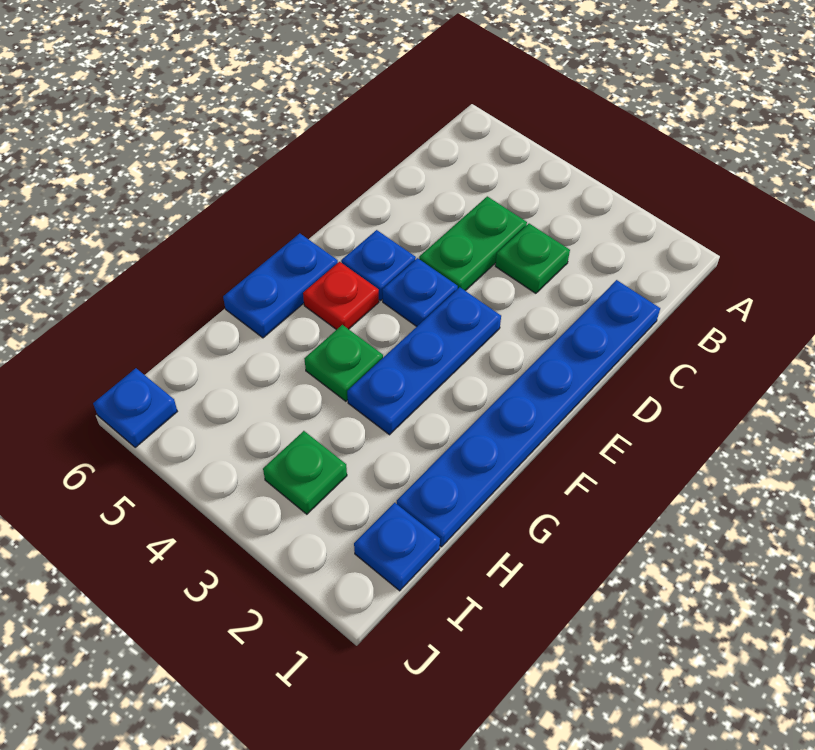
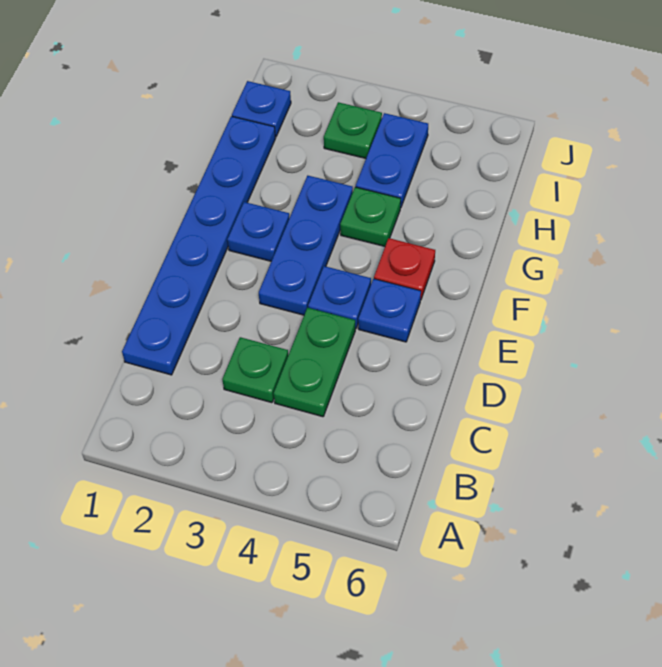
blue 1x2 plate [223,233,338,338] -> blue 1x2 plate moved to [356,113,428,208]
blue 1x1 plate [93,368,177,448] -> blue 1x1 plate moved to [227,202,289,261]

